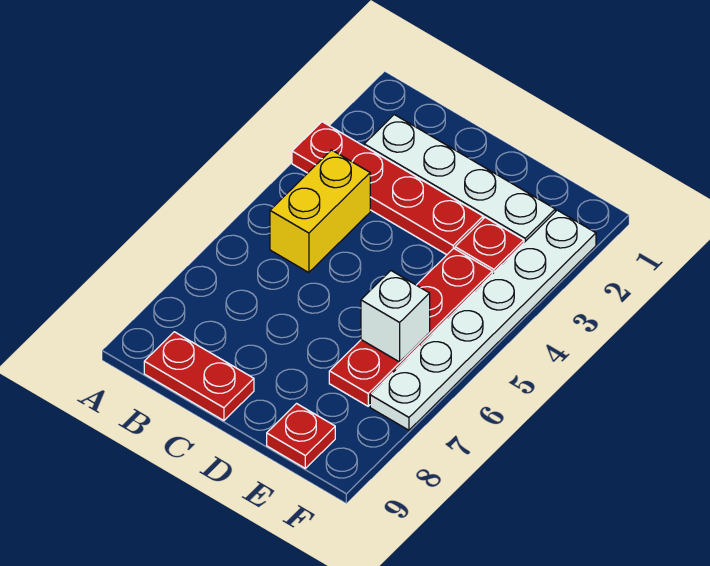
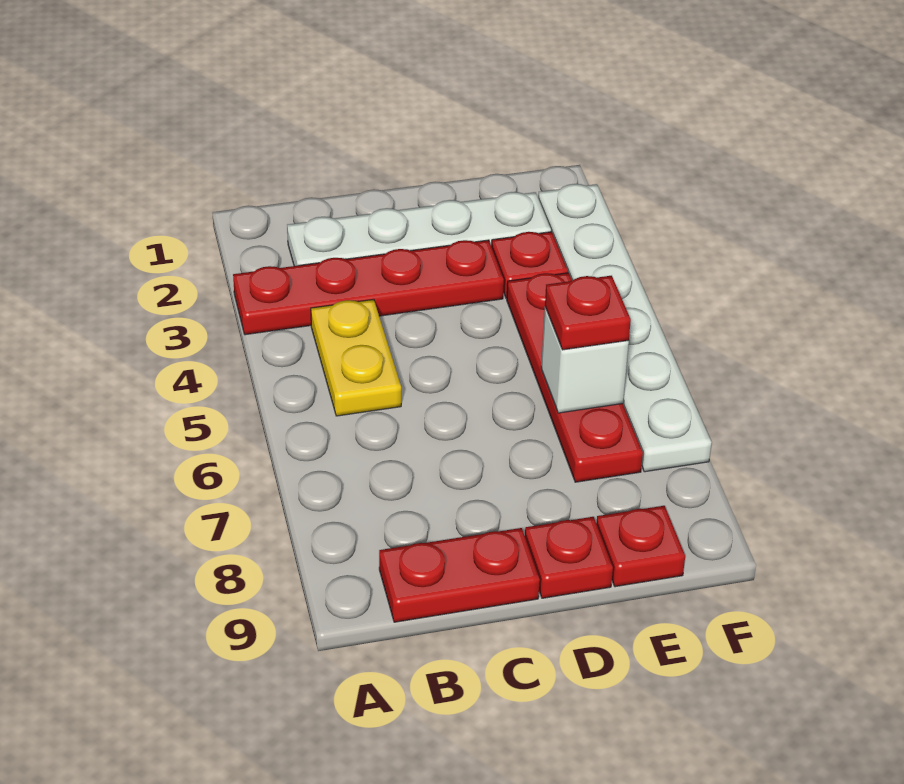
yellow 1x2 brick [270,150,370,273] -> yellow 1x2 plate [311,299,401,416]
none -> red 1x1 plate [525,517,613,598]
none -> red 1x1 plate [545,276,631,350]

